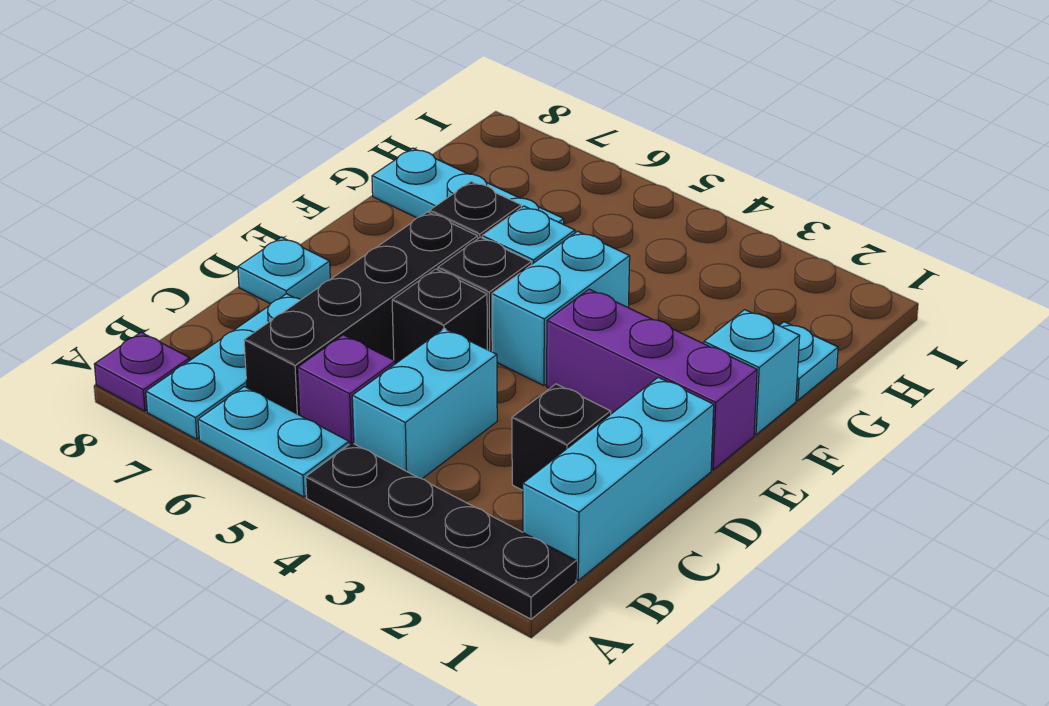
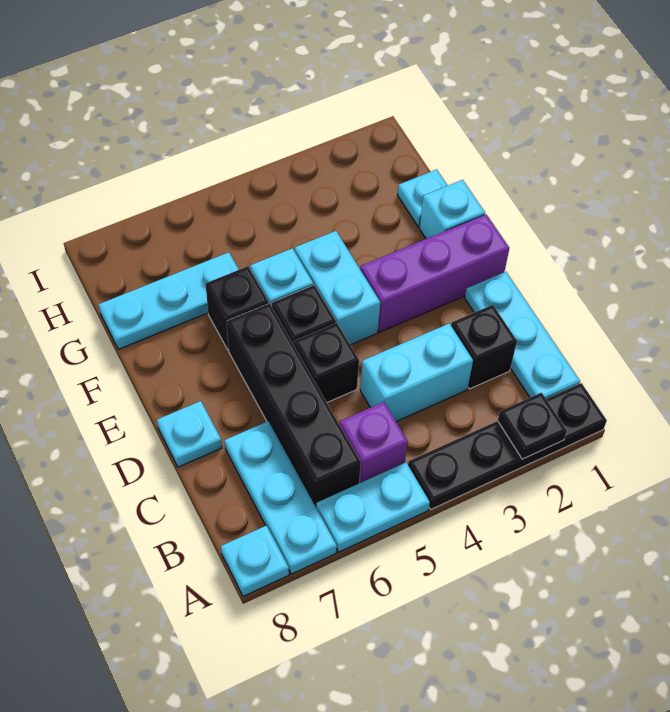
none -> black 1x1 plate [498,393,567,459]
purple 1x1 plate [94,332,190,411] -> cyan 1x1 plate [221,526,289,596]
cyan 1x3 brick [523,377,714,580] -> cyan 1x3 plate [465,272,580,399]
cyan 1x2 brick [352,328,497,479] -> cyan 1x2 brick turned to [360,323,473,421]

